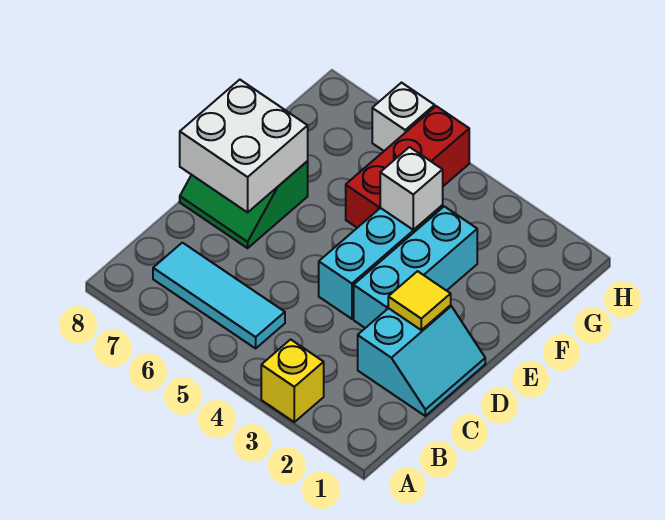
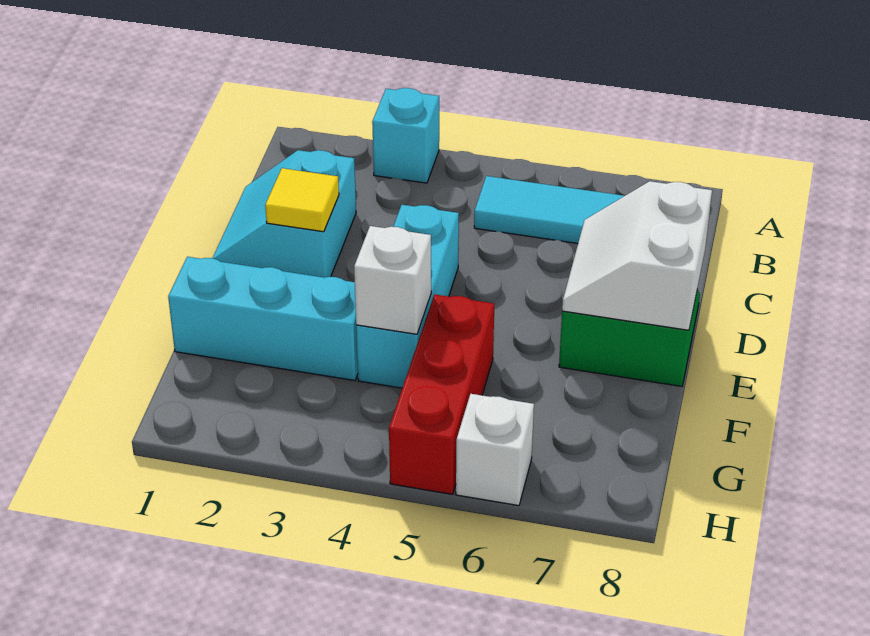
yellow 1x1 brick [261,339,324,422] -> cyan 1x1 brick [372,88,439,183]
cyan 1x3 brick [354,206,477,328] -> cyan 1x3 brick turned to [168,257,358,381]
white 2x2 brick [180,80,308,212] -> white 2x2 slope [562,181,712,330]

